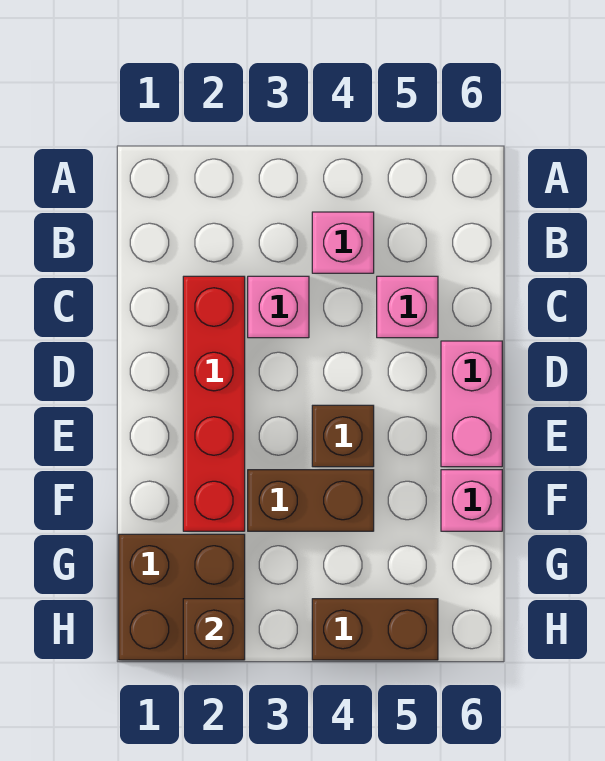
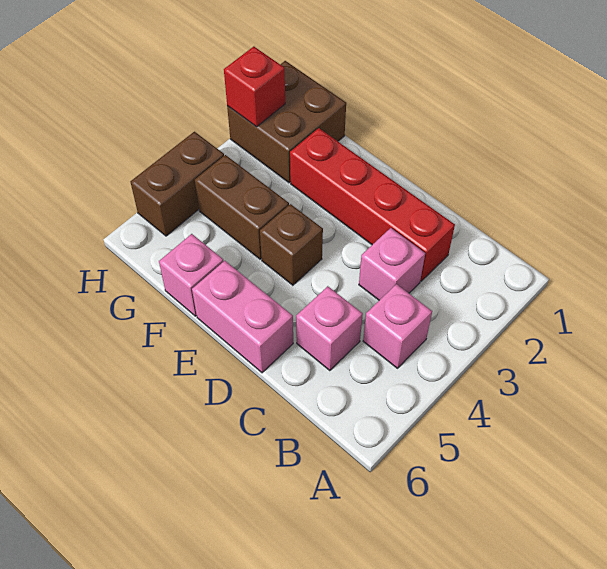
brown 1x2 brick [248,470,374,531] -> brown 1x2 brick turned to [195,155,289,259]
brown 1x1 brick [183,599,245,660] -> red 1x1 brick [224,46,285,127]

